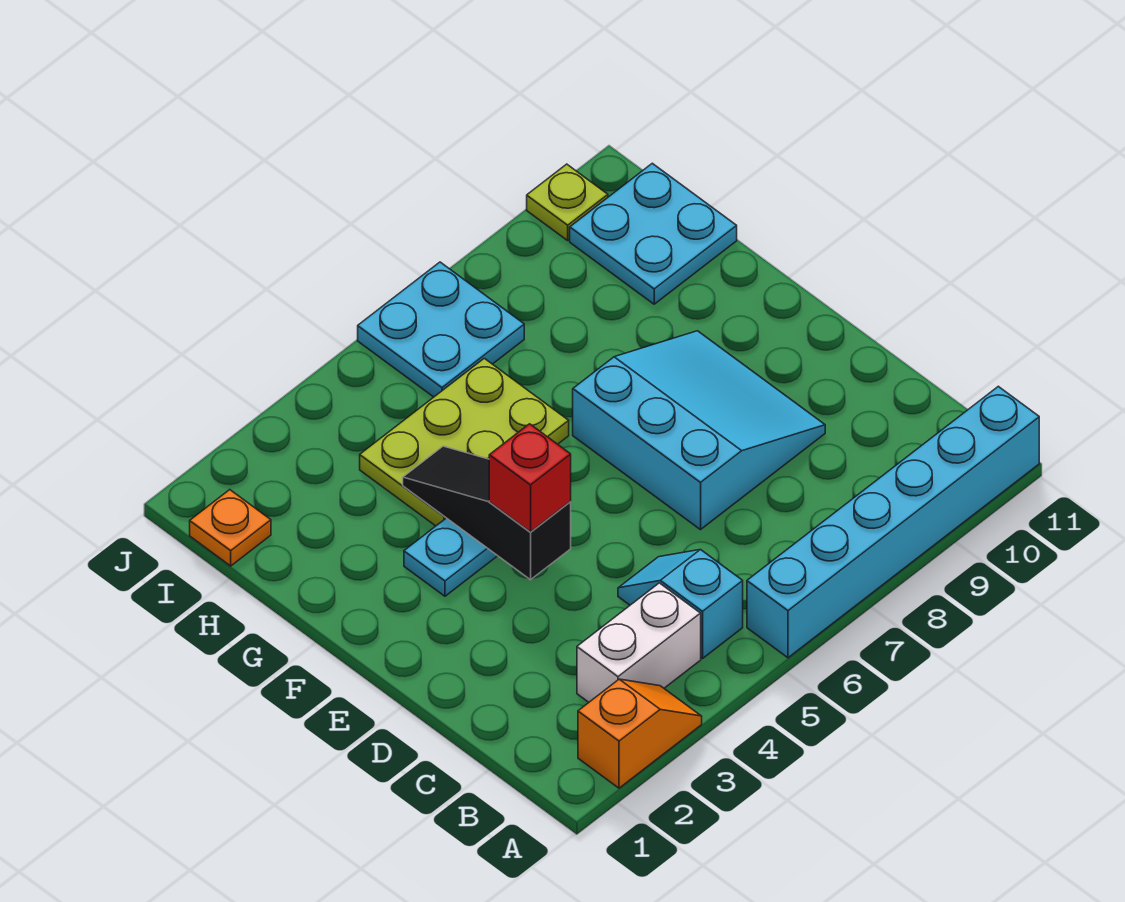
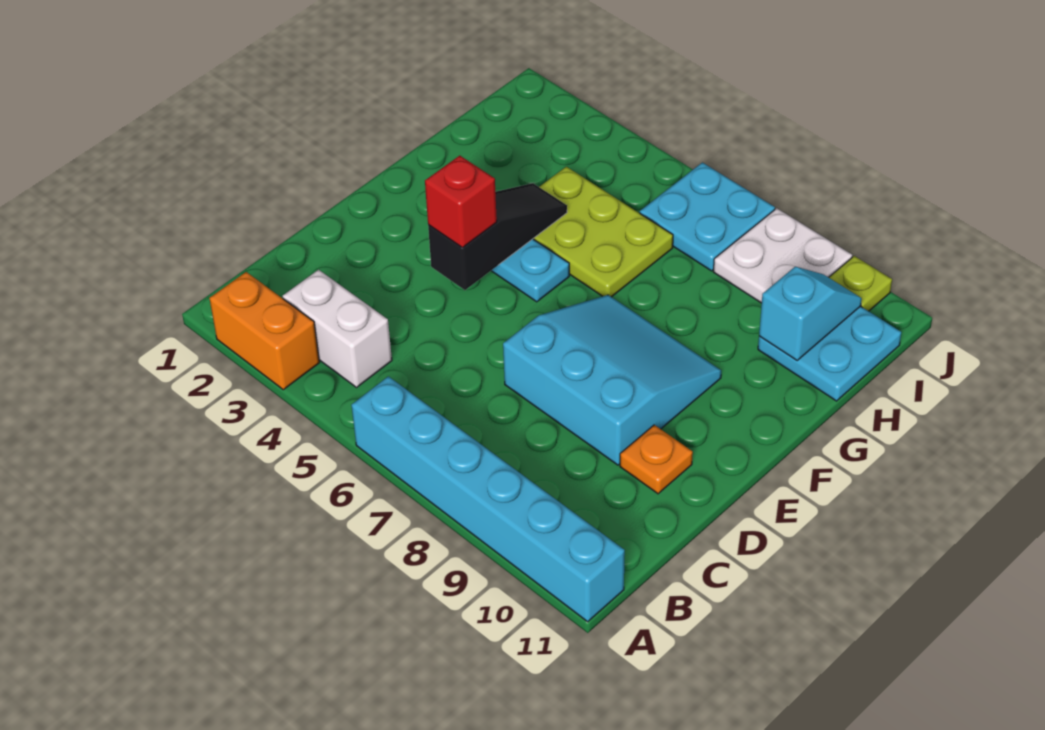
orange 1x2 slope [578,679,702,788] -> orange 1x2 brick [209,272,319,390]
cyan 1x2 slope [618,550,743,658] -> cyan 1x2 slope moved to [759,267,862,360]
cyan 3x3 slope [573,331,825,530] -> cyan 3x3 slope turned to [503,295,721,465]
orange 1x1 plate [190,490,271,566] -> orange 1x1 plate moved to [620,425,693,494]
none -> white 2x2 plate [713,208,852,303]

